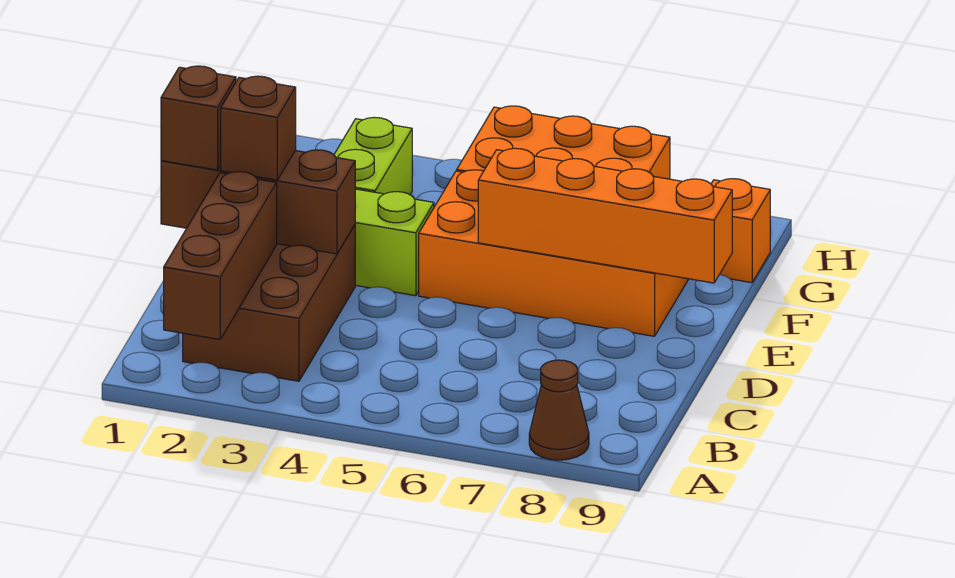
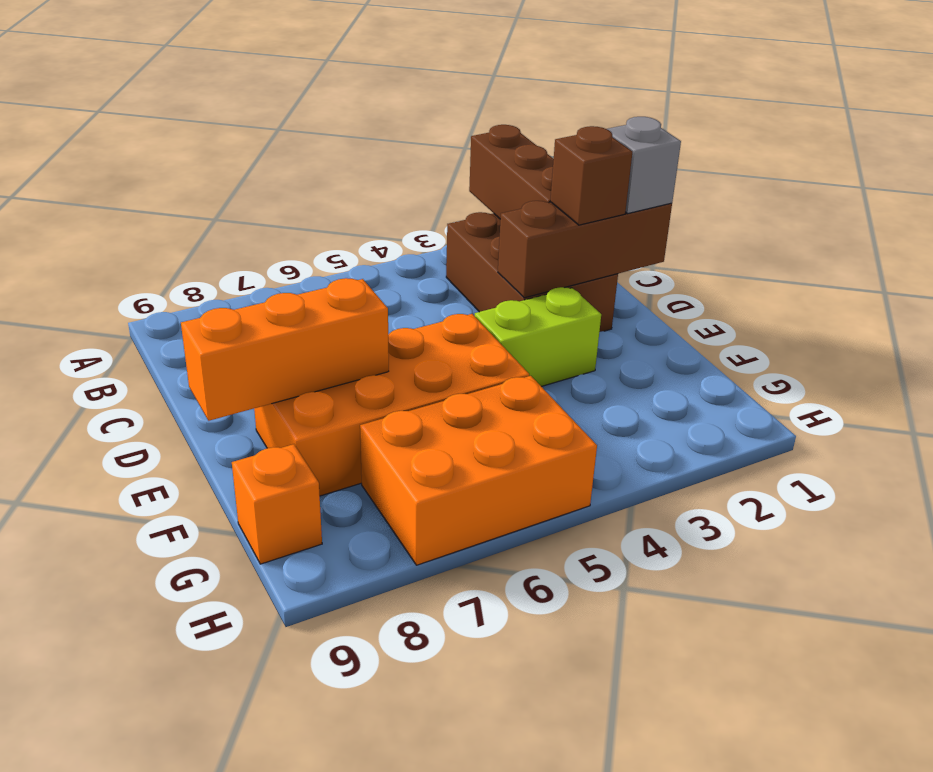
brown 1x1 cone [529,360,589,460] -> none
brown 1x1 brick [161,66,236,170] -> grey 1x1 brick [607,117,681,213]
orange 1x4 brick [478,148,732,283] -> orange 1x3 brick [181,278,389,421]
lime 1x2 brick [334,117,412,195] -> none

